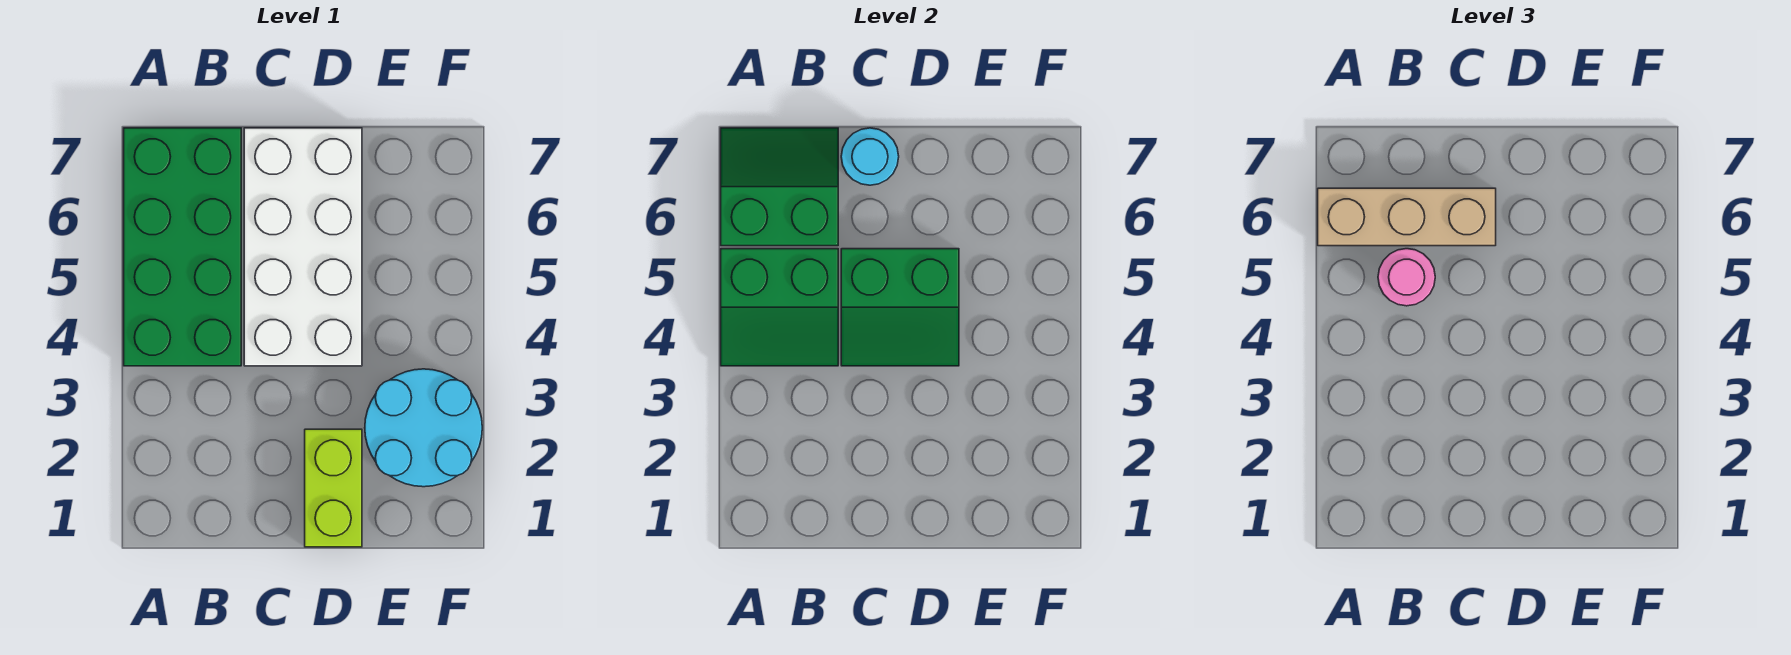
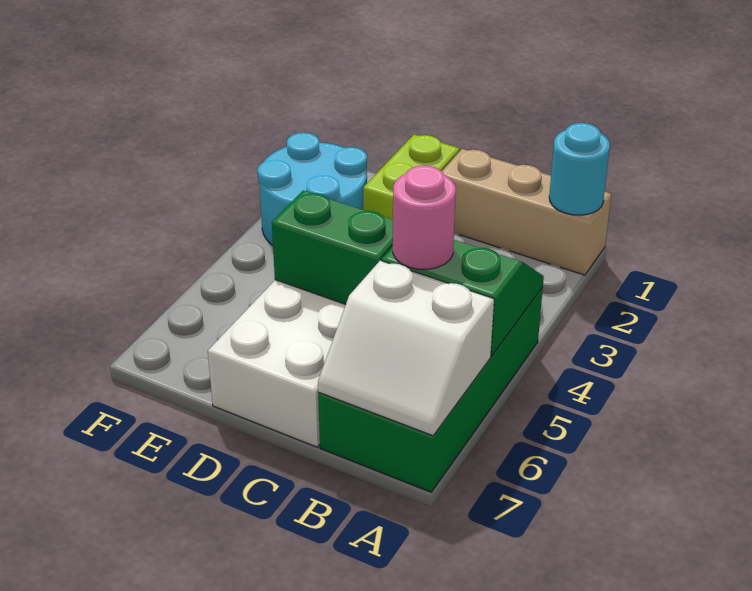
green 2x2 slope [721,128,838,246] -> white 2x2 slope [318,261,494,436]
tan 1x3 brick [1318,188,1496,246] -> tan 1x3 brick moved to [442,149,611,275]
cyan 1x1 round brick [841,128,899,185] -> cyan 1x1 round brick moved to [549,123,610,215]

